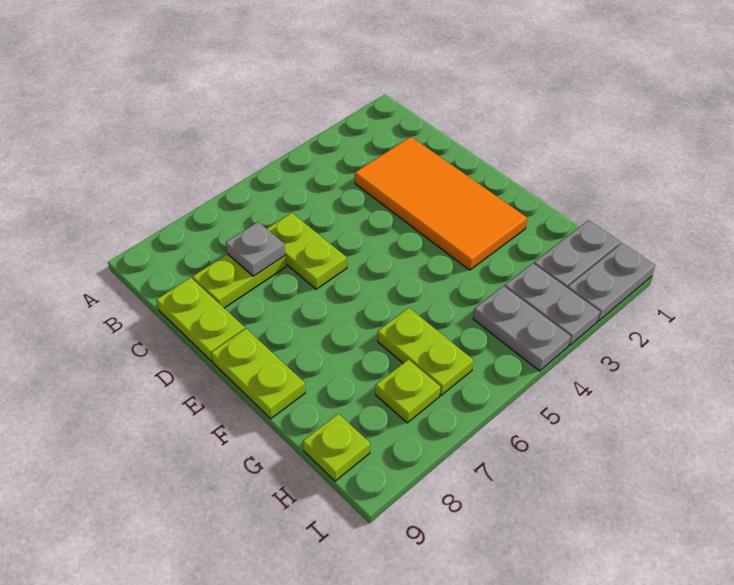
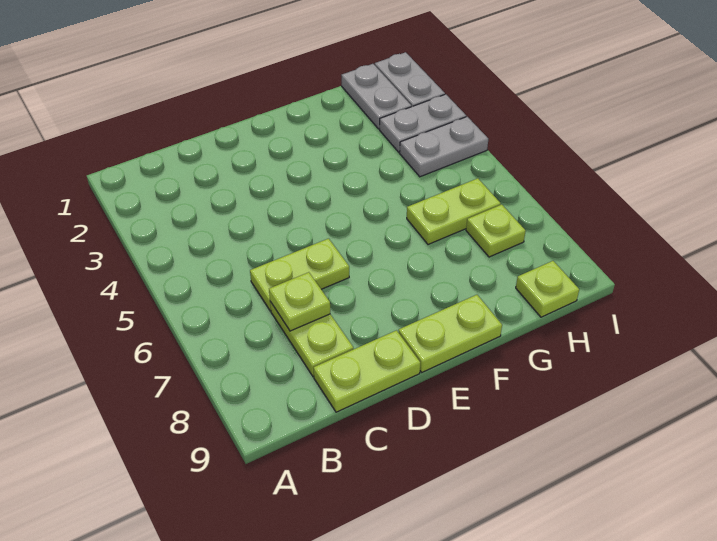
orange 2x4 tile [355,137,527,270] -> none
grey 1x1 plate [226,222,285,276] -> lime 1x1 plate [269,272,330,331]

